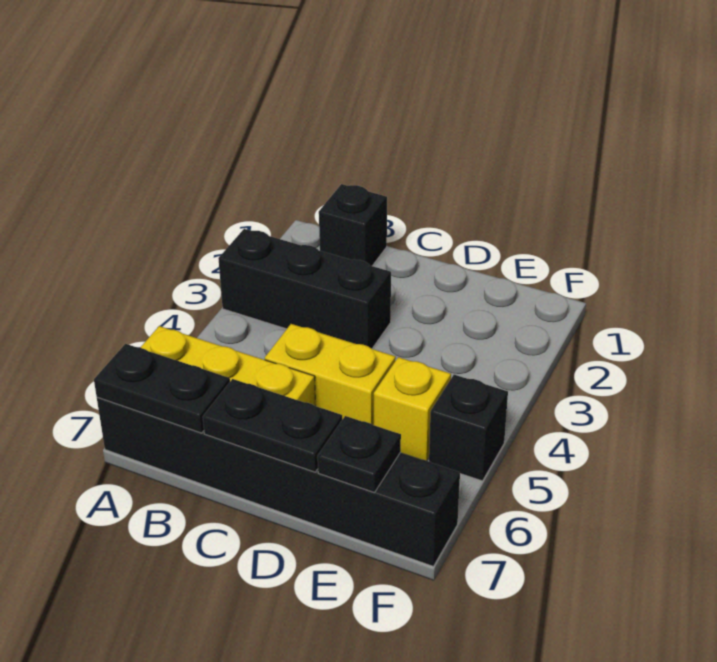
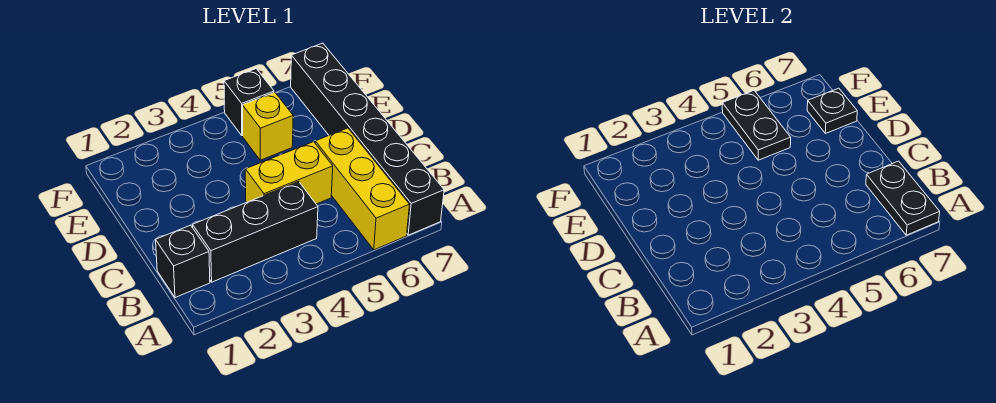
black 1x3 brick [218,229,391,349] -> black 1x3 brick turned to [193,181,318,282]
yellow 1x2 brick [265,324,396,425] -> yellow 1x2 brick turned to [245,142,333,204]
black 1x2 plate [203,379,342,472] -> black 1x2 plate moved to [722,91,791,160]

